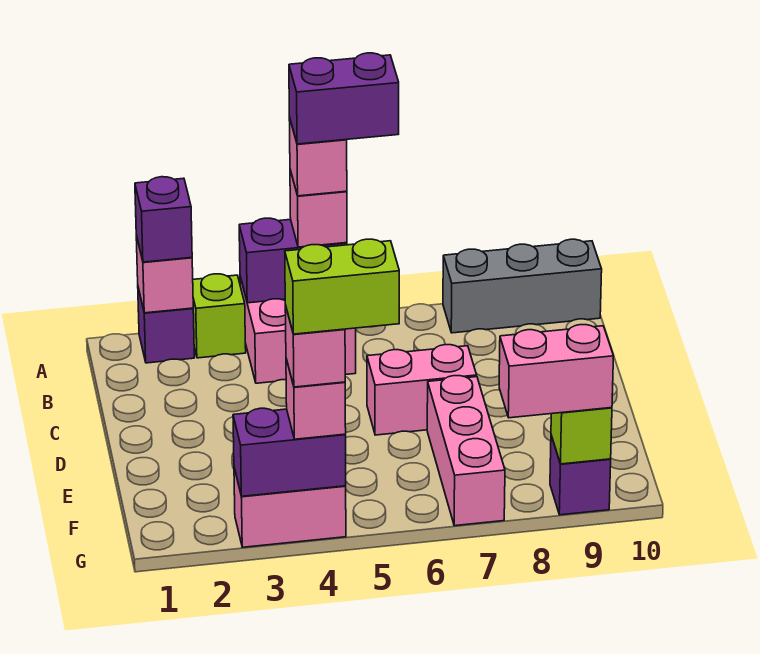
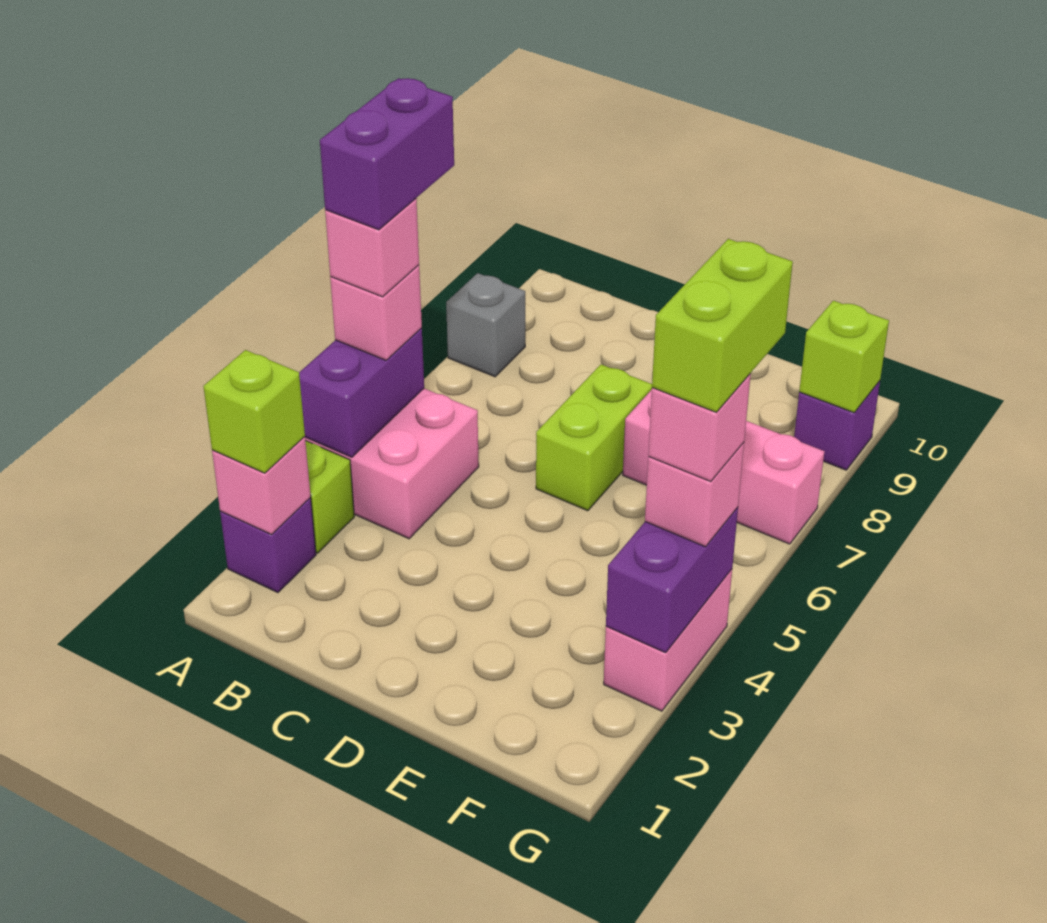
purple 1x1 brick [135,177,192,262] -> lime 1x1 brick [203,350,305,473]
grey 1x3 brick [443,239,602,333] -> grey 1x1 brick [446,273,525,377]
pink 1x2 brick [367,345,477,435] -> lime 1x2 brick [536,364,652,511]
pink 1x2 brick [499,325,614,418] -> none

